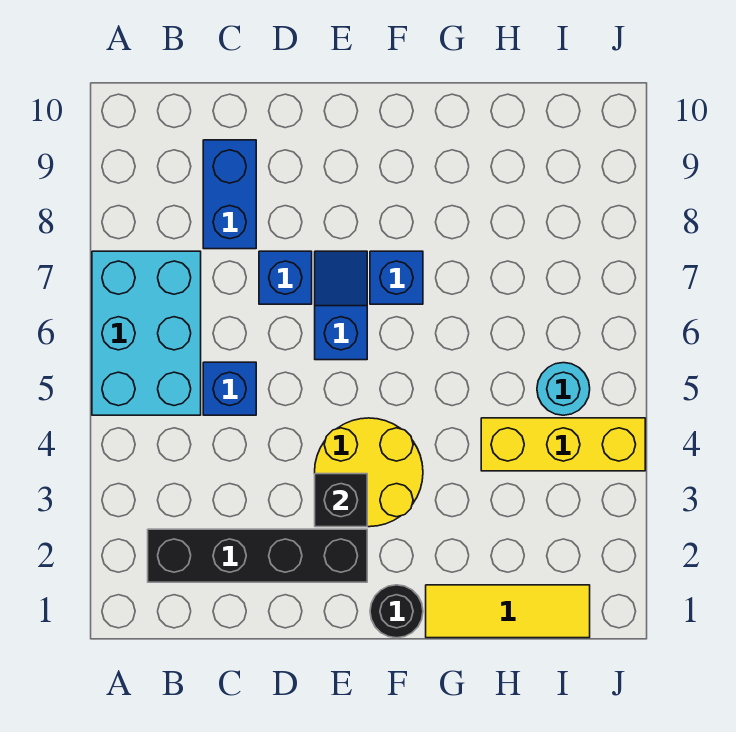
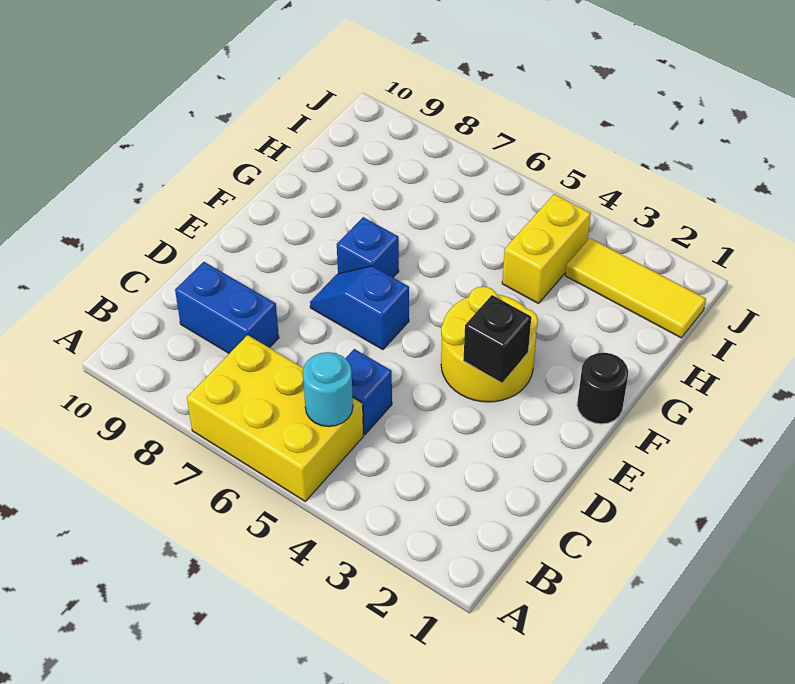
cyan 2x3 brick [92,251,201,415] -> yellow 2x3 brick [187,335,363,501]
black 1x4 brick [148,529,367,582] -> none
blue 1x1 brick [259,251,312,304] -> none
yellow 1x3 tile [426,585,590,638] -> yellow 1x3 tile turned to [565,238,706,338]
yellow 1x3 brick [481,418,645,471] -> yellow 1x2 brick [502,194,591,304]
cyan 1x1 round brick [537,363,590,415] -> cyan 1x1 round brick moved to [303,352,353,427]

